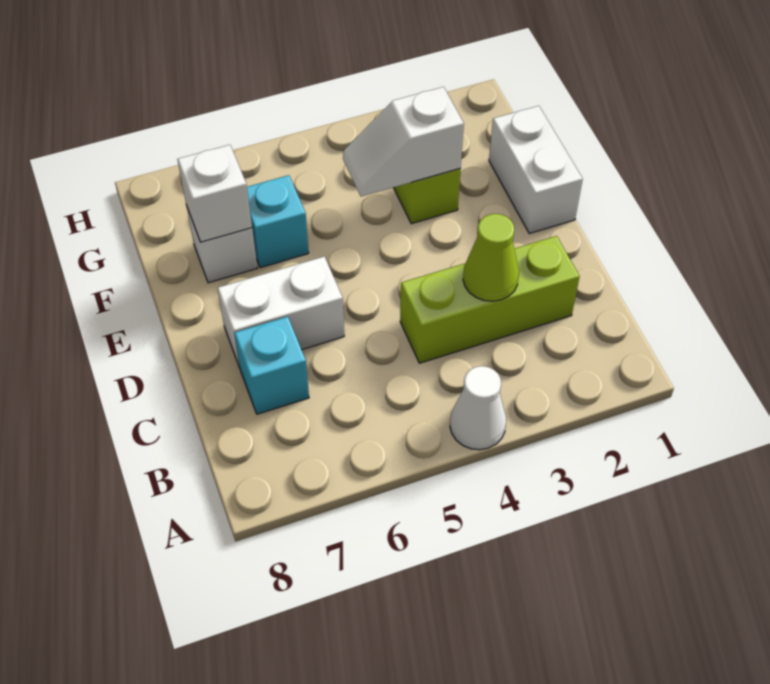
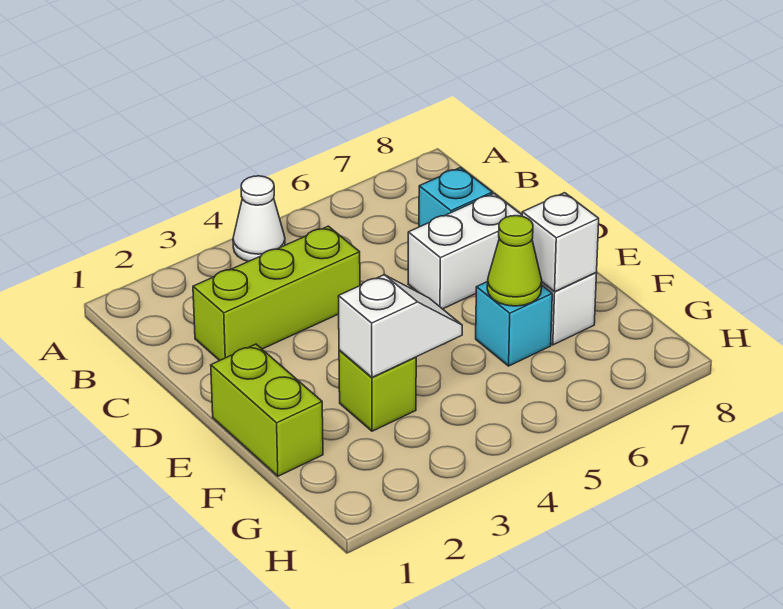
lime 1x1 cone [463,214,519,301] -> lime 1x1 cone moved to [487,216,542,306]
white 1x2 brick [489,106,583,233] -> lime 1x2 brick [211,344,323,476]

